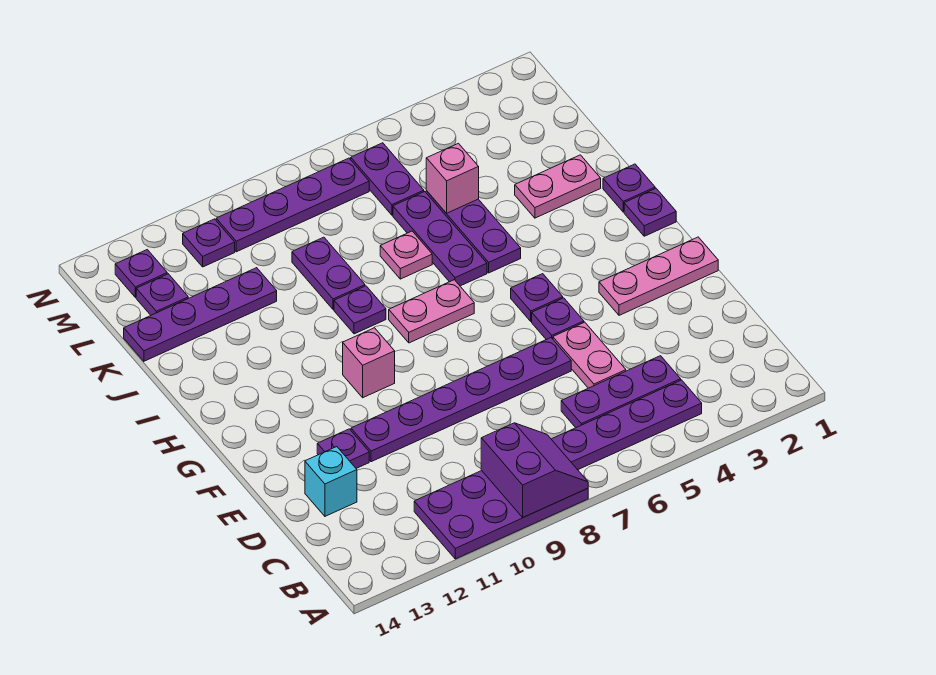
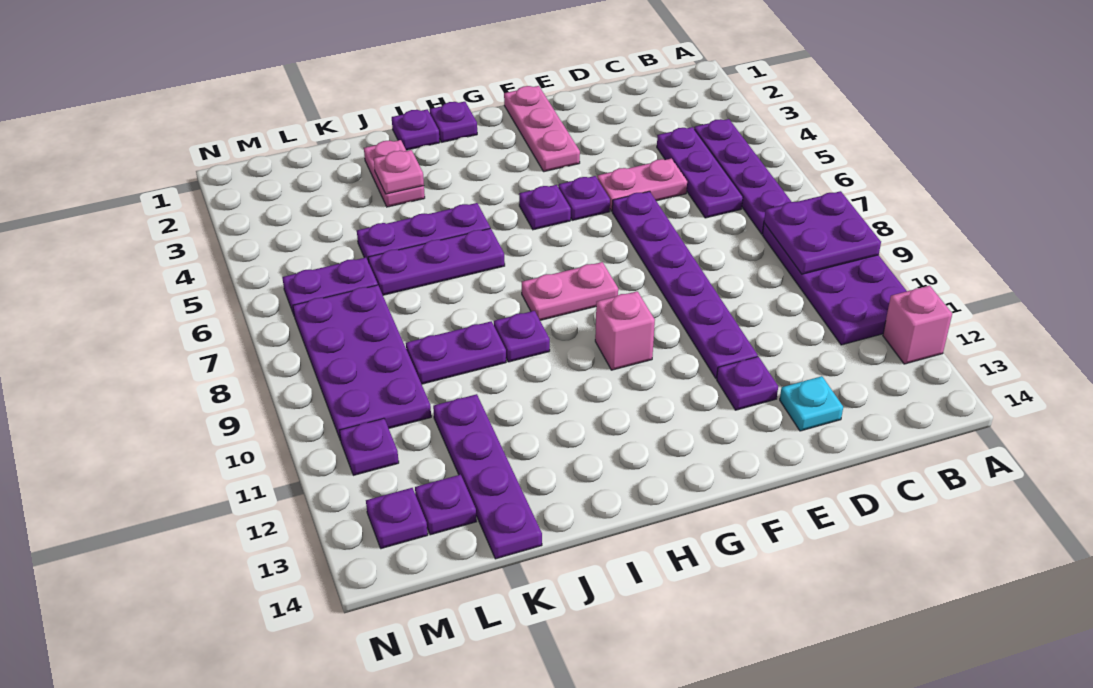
purple 2x2 slope [481,423,588,517] -> purple 2x2 plate [764,191,881,274]
cyan 1x1 brick [305,447,357,516] -> cyan 1x1 plate [780,376,843,431]
pink 1x2 plate [389,280,474,343] -> pink 1x2 plate turned to [522,262,618,320]
pink 1x1 plate [380,231,432,279] -> pink 1x1 plate moved to [374,150,424,194]
pink 1x1 brick [426,143,479,213] -> pink 1x1 brick moved to [883,286,952,364]
purple 1x4 plate [216,158,369,252] -> purple 2x4 plate [293,285,431,441]

